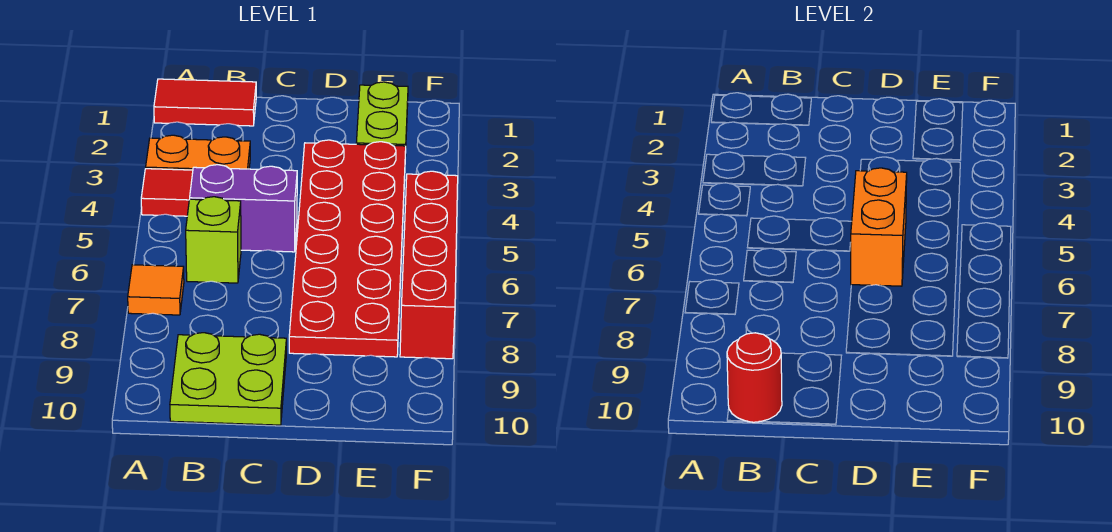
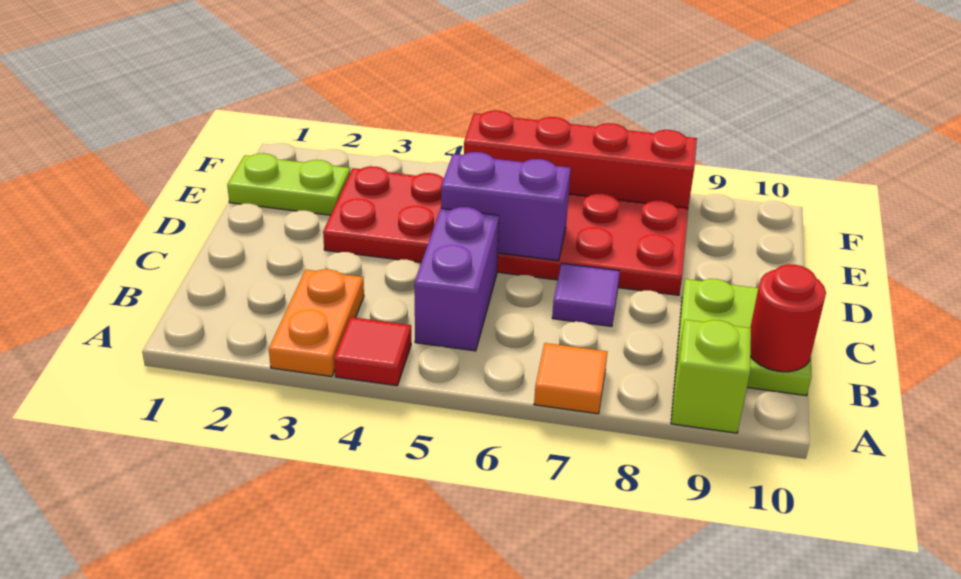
red 1x2 tile [154,79,256,126] -> none
lime 1x1 brick [186,197,241,283] -> lime 1x1 brick moved to [671,320,751,433]
none -> purple 1x1 tile [552,264,620,326]
orange 1x2 brick [851,168,907,286] -> purple 1x2 brick [441,152,571,261]

